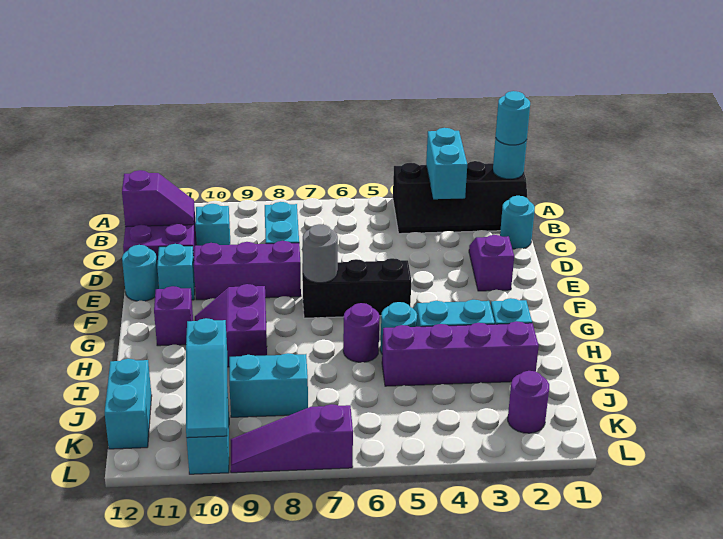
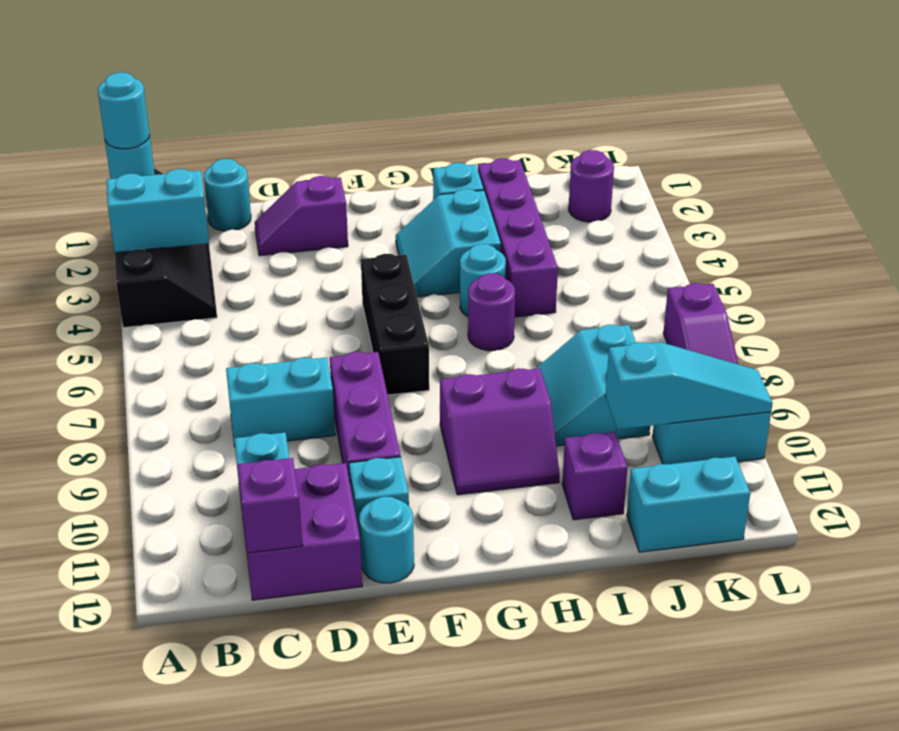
grey 1x1 round brick [303,224,338,283] -> none
purple 1x1 brick [154,286,193,346] -> purple 1x1 brick moved to [562,432,628,520]

